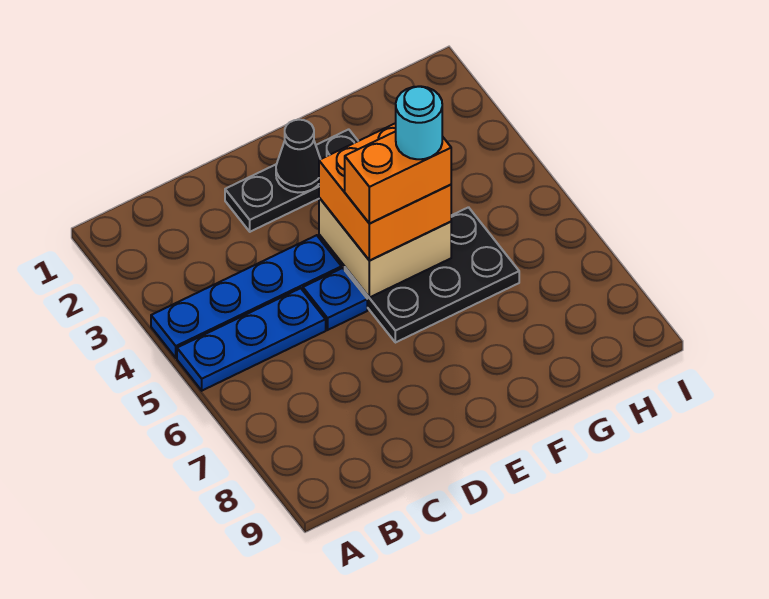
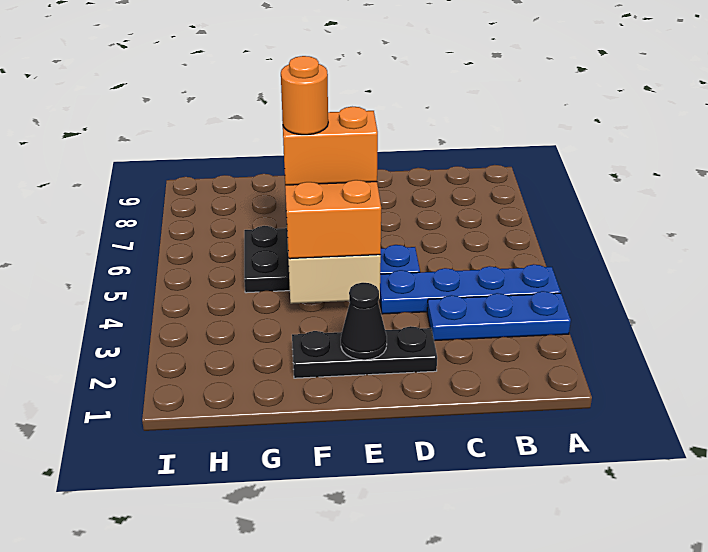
blue 1x3 plate [177,288,326,391] -> blue 1x3 plate moved to [427,291,571,341]
cyan 1x1 round brick [396,86,442,159] -> orange 1x1 round brick [281,56,328,135]

